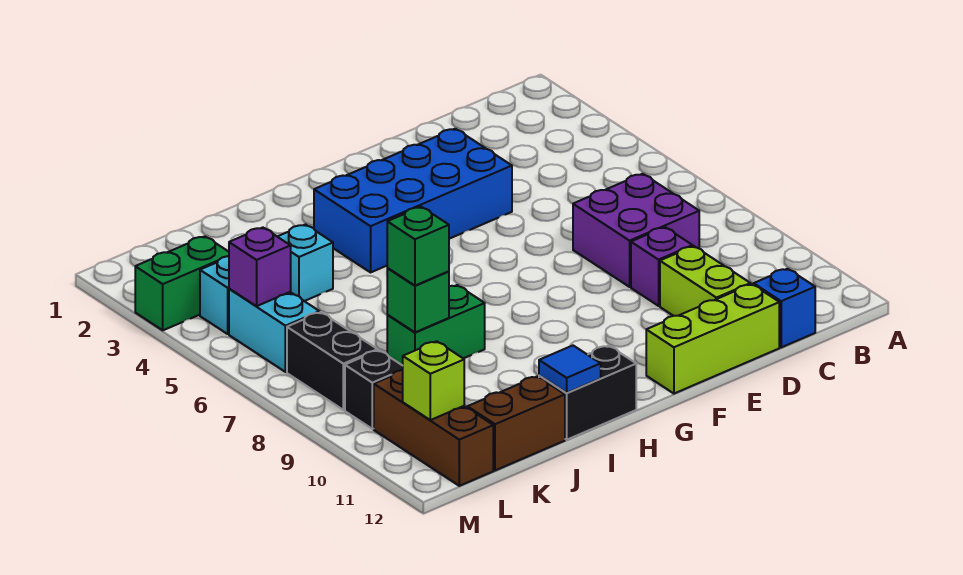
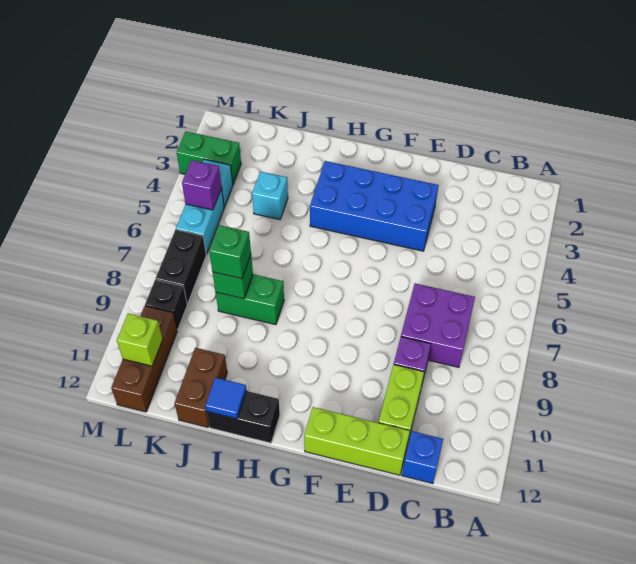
brown 1x2 brick [468,376,565,471] -> brown 1x2 brick turned to [175,348,227,427]

